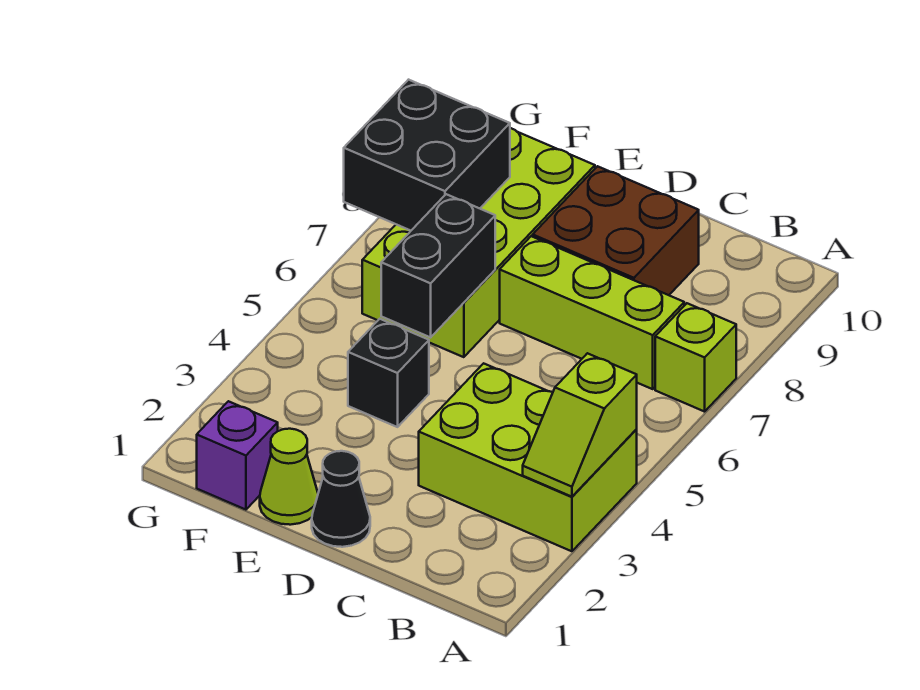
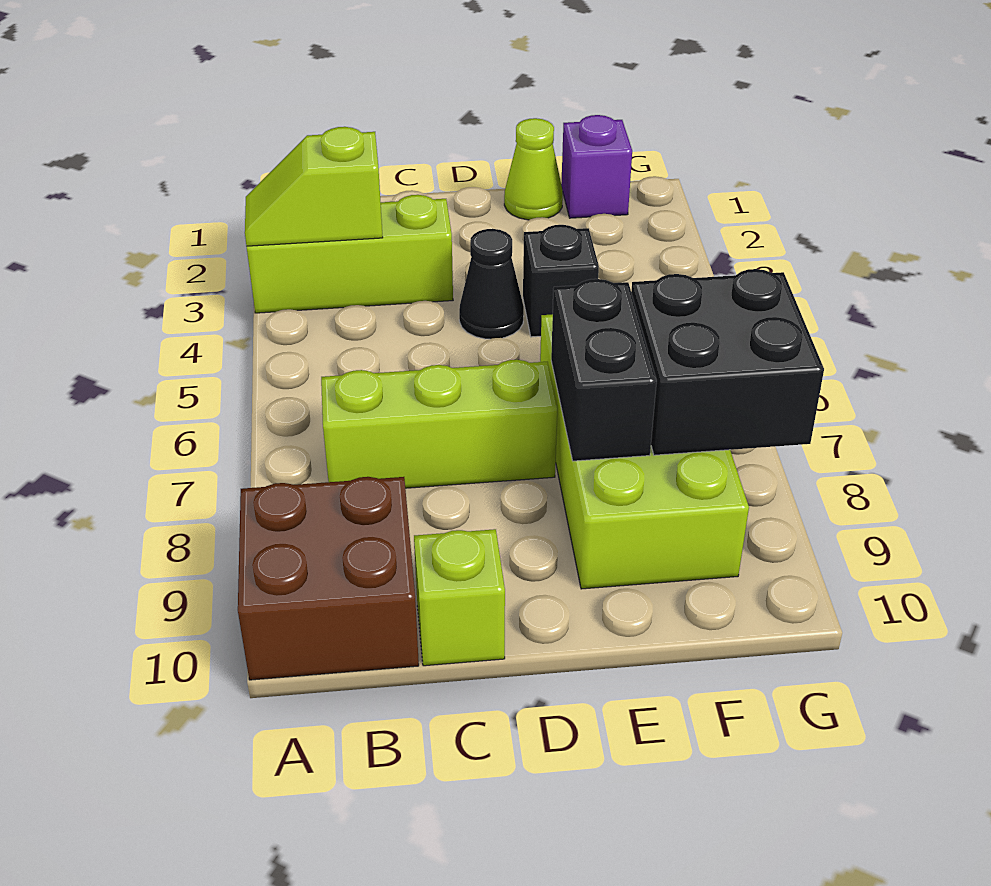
lime 2x3 brick [419,363,637,551] -> lime 1x3 brick [247,195,453,313]
lime 1x2 slope [523,353,637,497] -> lime 1x2 slope turned to [245,127,383,246]
lime 1x1 brick [655,303,736,412] -> lime 1x1 brick moved to [414,529,505,666]
brown 2x2 brick [533,166,699,295] -> brown 2x2 brick moved to [238,477,419,680]
black 1x1 cone [312,451,370,547] -> black 1x1 cone moved to [459,229,524,339]
black 1x2 brick [381,194,495,337] -> black 1x2 brick moved to [551,279,657,461]

